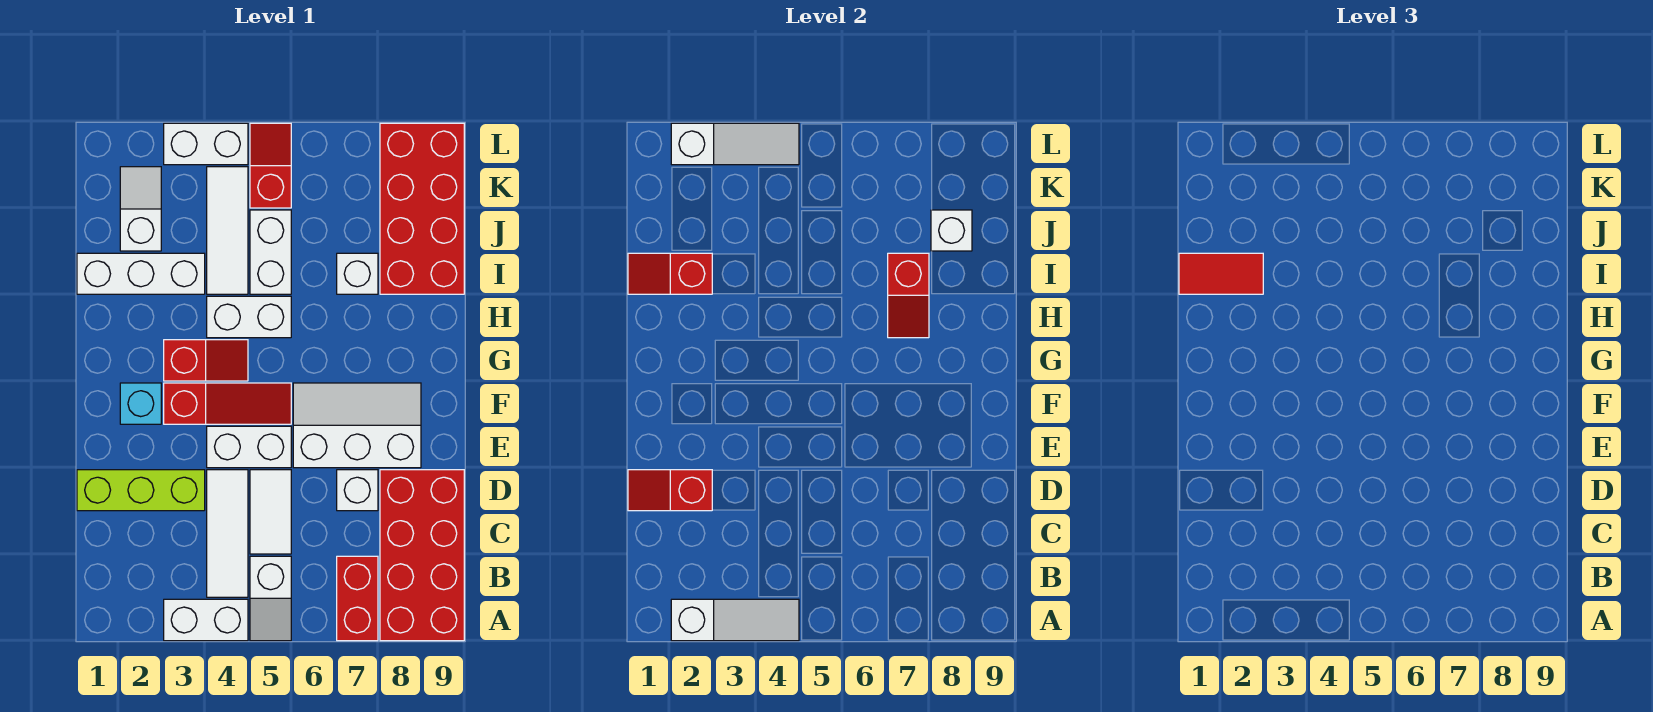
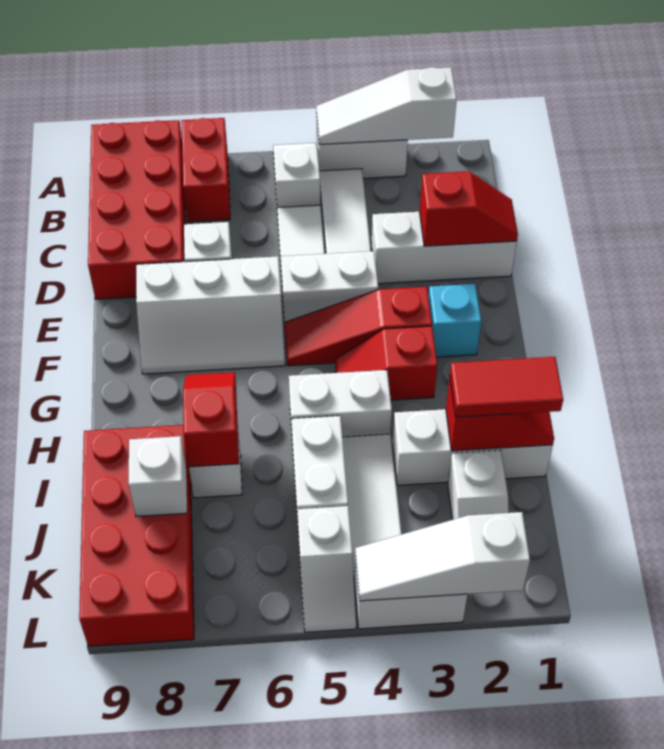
lime 1x3 brick [77,470,205,511] -> white 1x3 brick [371,212,517,284]
red 1x2 slope [250,123,291,208] -> white 1x2 slope [297,506,356,632]

